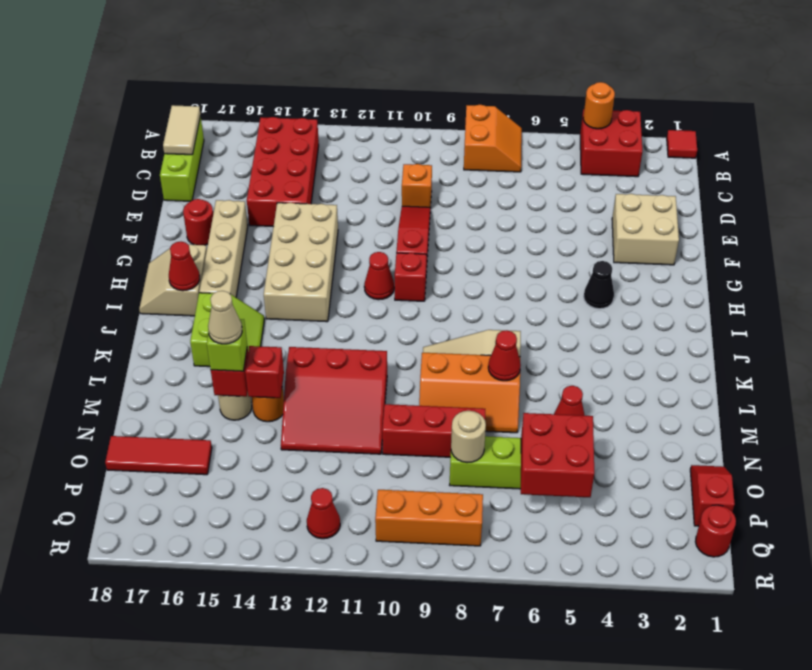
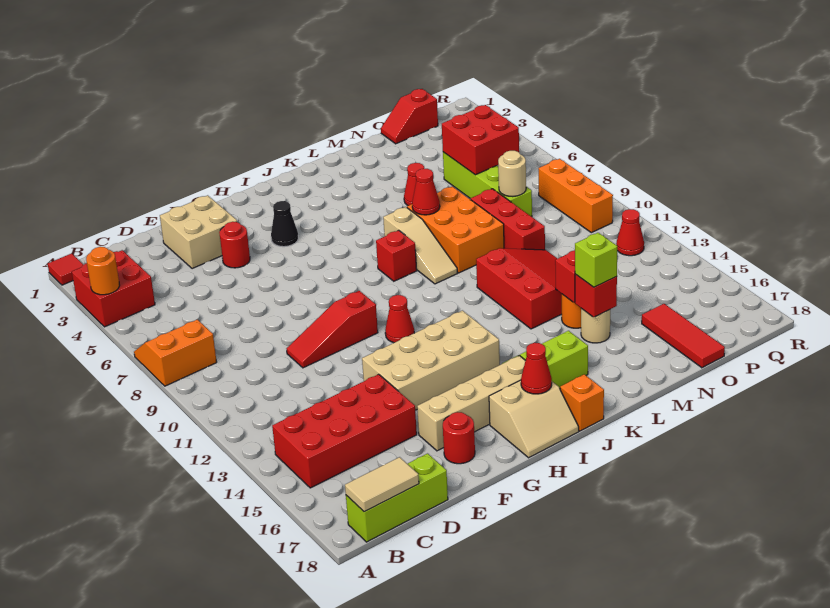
orange 1x1 brick [402,164,432,208] -> orange 1x1 brick moved to [560,374,604,431]
red 1x1 brick [395,253,426,301] -> red 1x1 brick moved to [376,230,417,281]
orange 2x3 slope [419,353,520,433] -> orange 2x3 brick [407,186,504,273]
tan 1x1 cone [208,291,242,344] -> none
red 1x1 round brick [695,505,736,557] -> red 1x1 round brick moved to [219,222,250,268]

